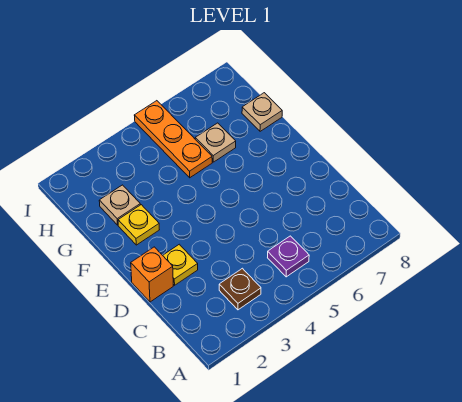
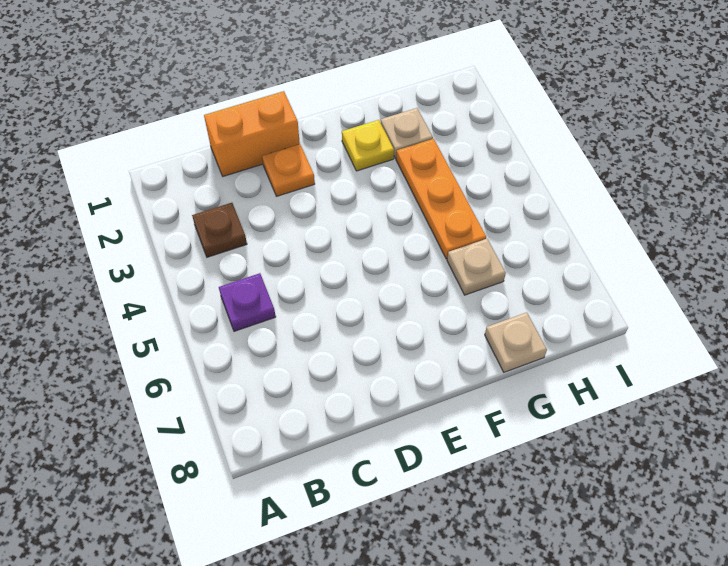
orange 1x1 brick [131,247,173,302] -> orange 1x2 brick [204,91,300,176]
yellow 1x1 plate [163,244,198,285] -> orange 1x1 plate [262,144,315,196]
orange 1x3 plate [134,101,212,178] -> orange 1x3 plate turned to [396,139,486,259]

